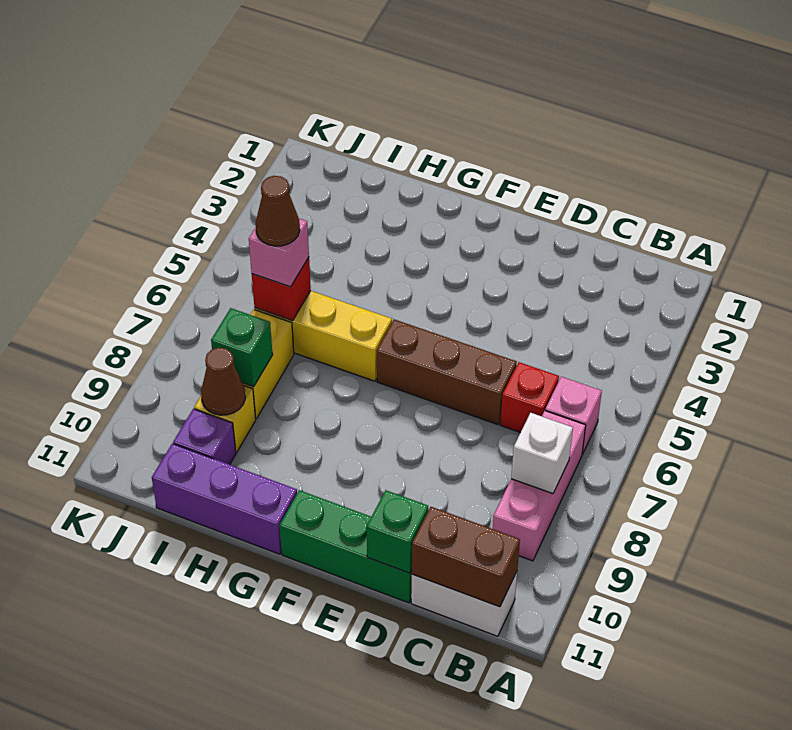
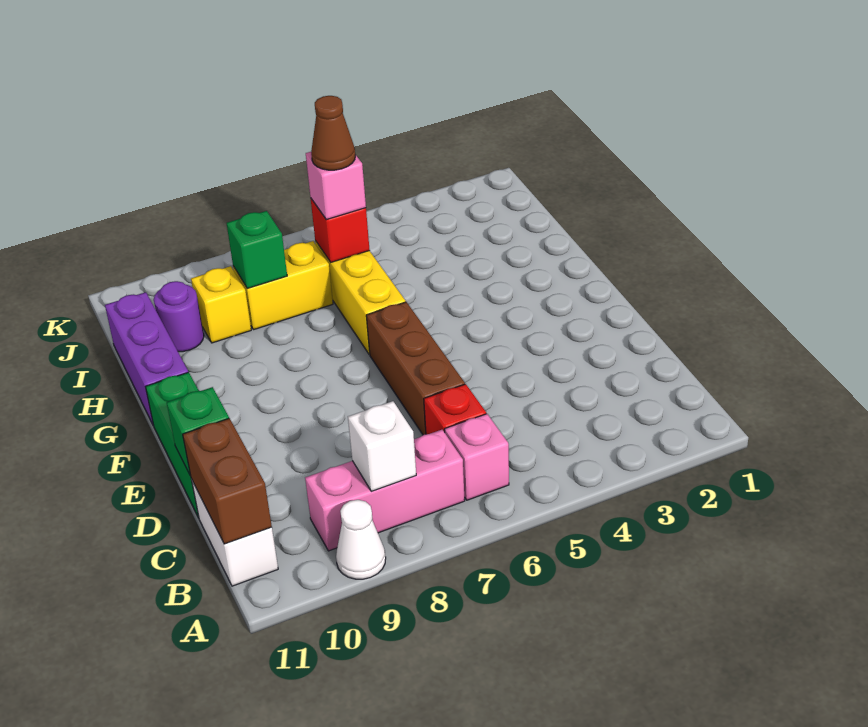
none -> white 1x1 cone [336,500,386,579]
brown 1x1 cone [201,348,245,415] -> none
purple 1x1 brick [173,409,236,464] -> purple 1x1 round brick [154,281,204,352]

